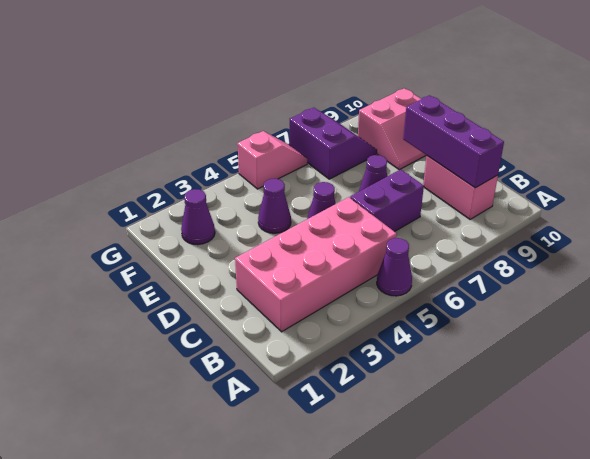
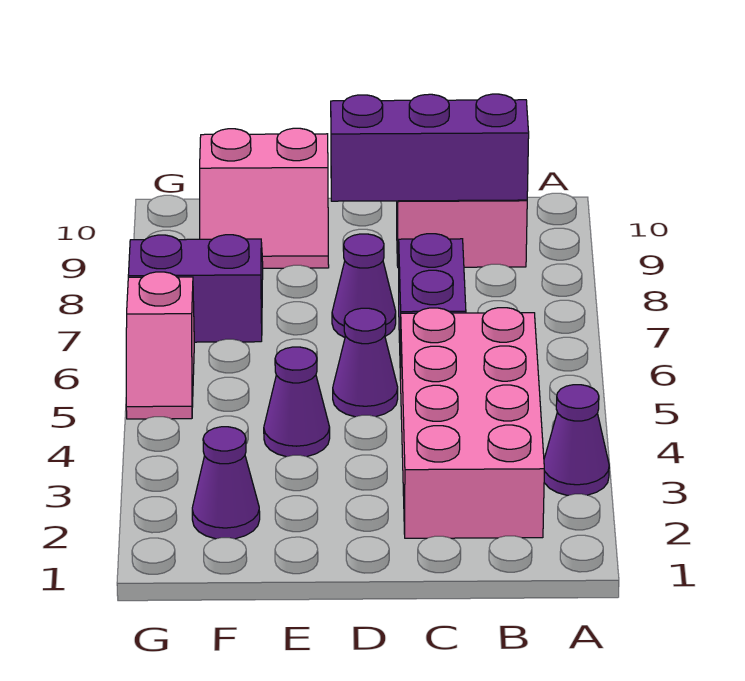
purple 1x1 cone [377,238,412,296] -> purple 1x1 cone moved to [544,385,609,495]
pink 2x2 slope [358,88,426,170] -> pink 2x2 slope turned to [200,128,329,268]
pink 1x2 slope [237,131,307,189] -> pink 1x2 slope turned to [126,272,194,419]

